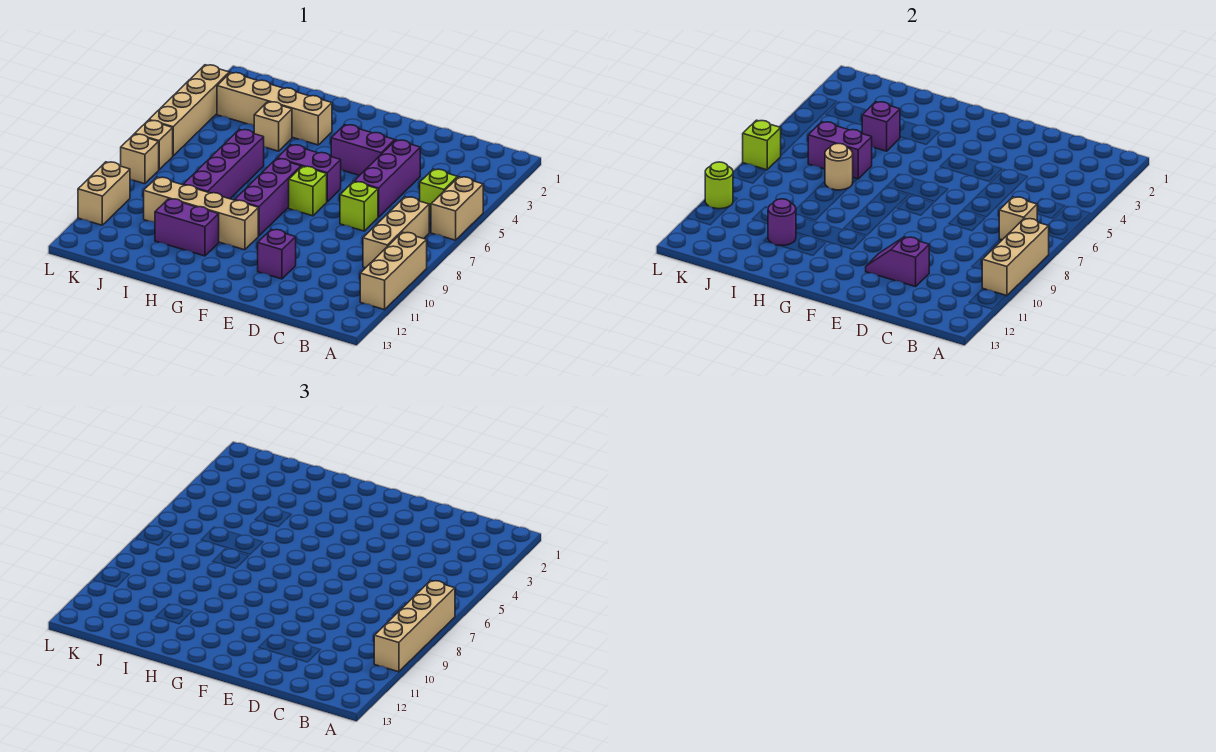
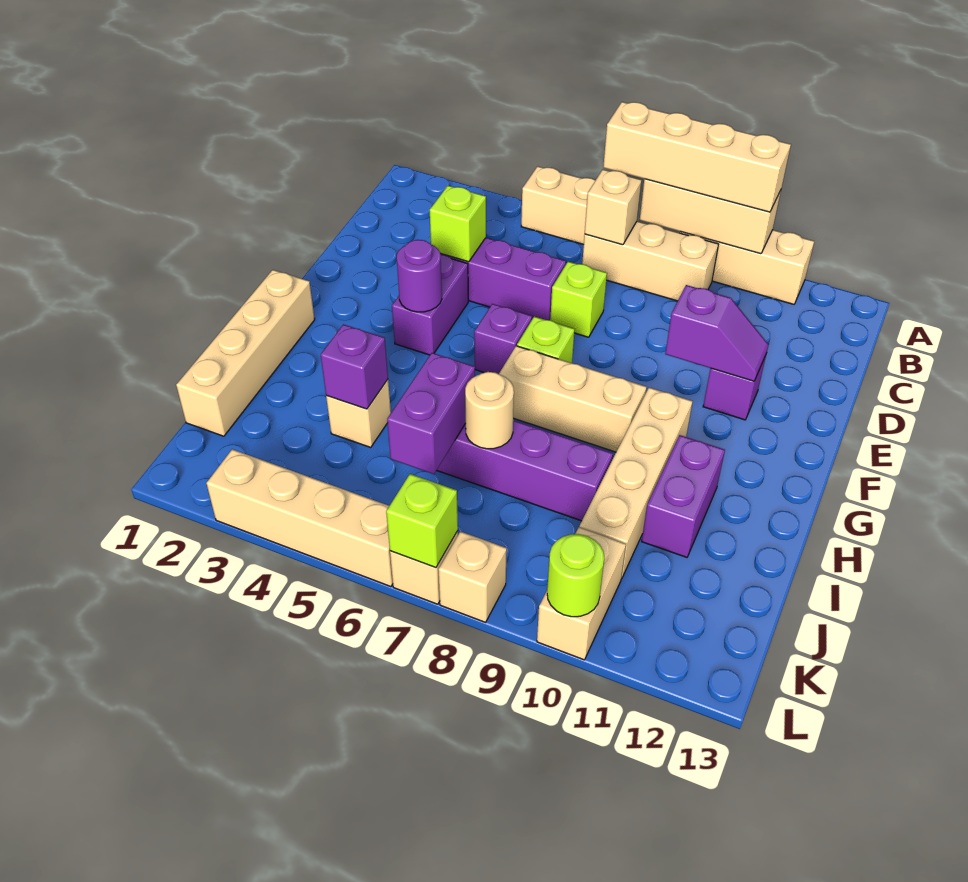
lime 1x1 brick [420,169,458,214] -> lime 1x1 brick moved to [430,186,486,262]
purple 1x2 slope [866,237,929,287] -> purple 1x2 slope turned to [665,285,769,381]
purple 1x2 brick [277,145,341,202] -> purple 1x1 brick [474,304,532,374]
purple 1x3 brick [235,159,301,236] -> tan 1x3 brick [499,346,647,452]
tan 1x4 brick [217,72,332,145] -> tan 1x4 brick moved to [176,270,315,436]
purple 1x1 round brick [768,199,796,246] -> purple 1x1 round brick moved to [397,240,442,312]
tan 1x2 brick [78,162,130,225] -> tan 1x2 brick turned to [537,528,626,660]

